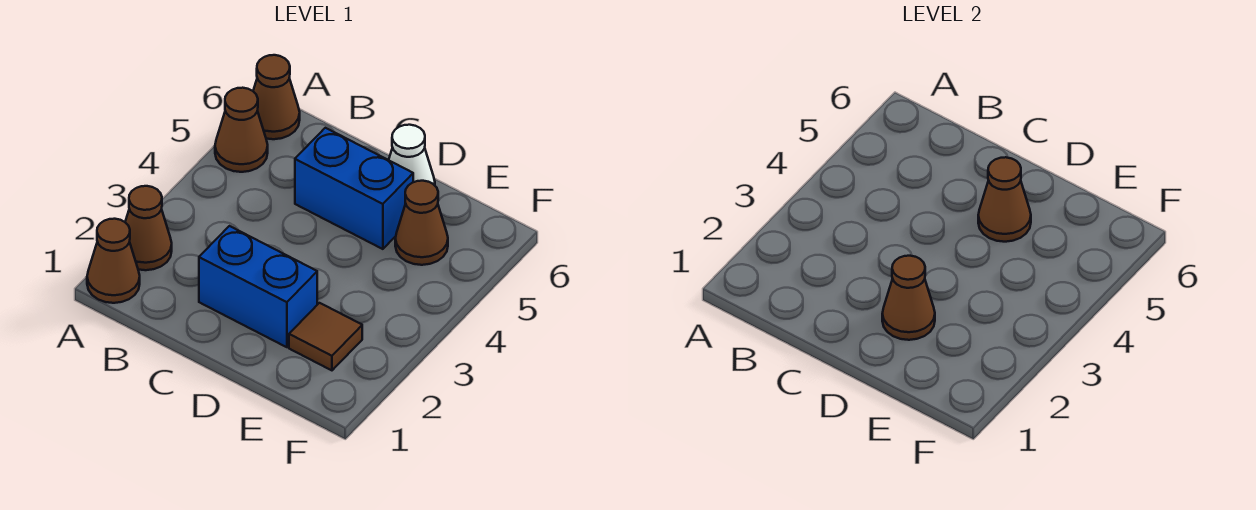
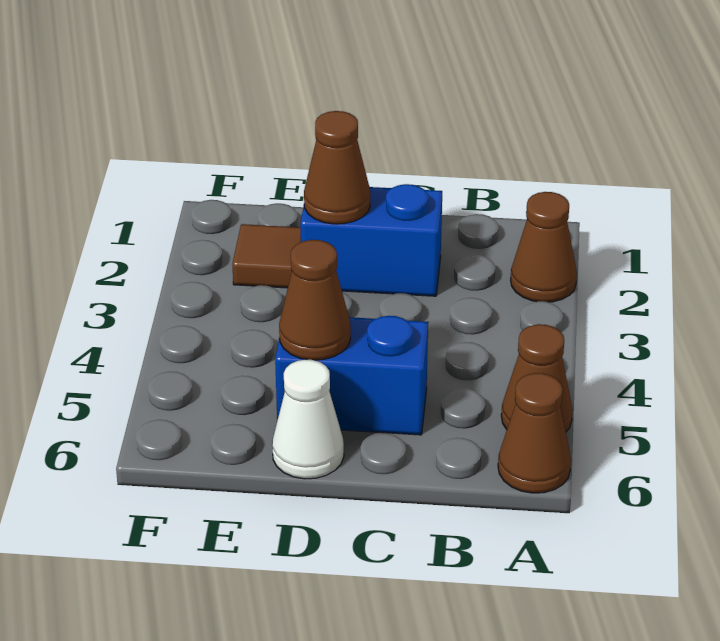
brown 1x1 cone [87,219,140,303] -> none
brown 1x1 cone [395,181,448,265] -> none

